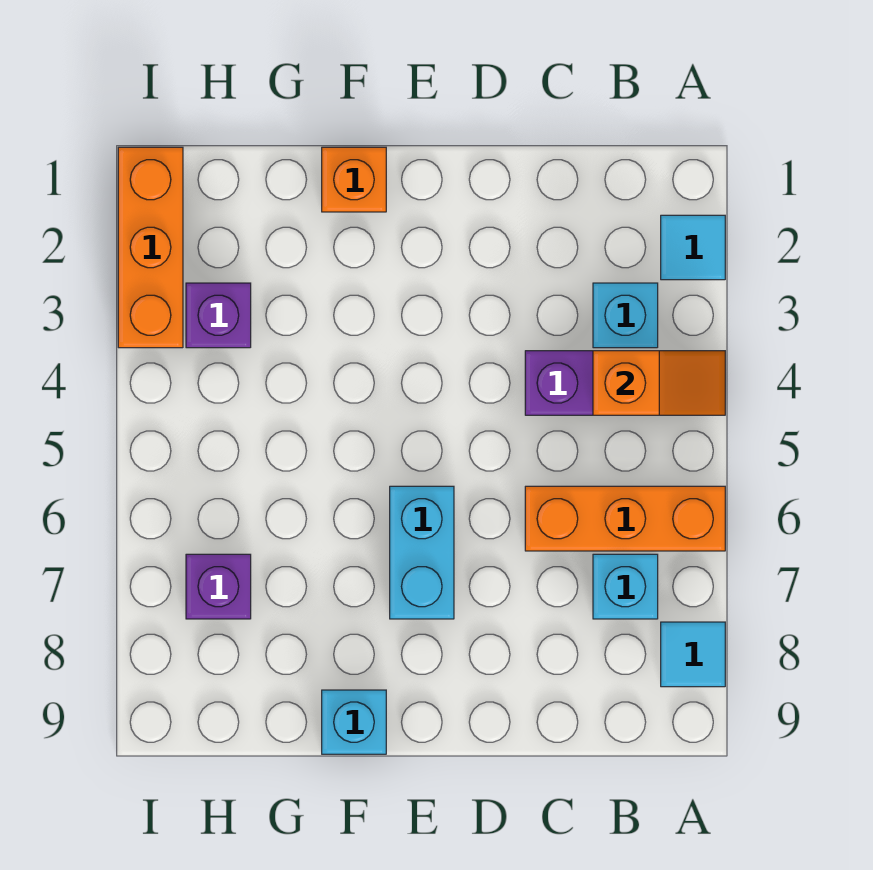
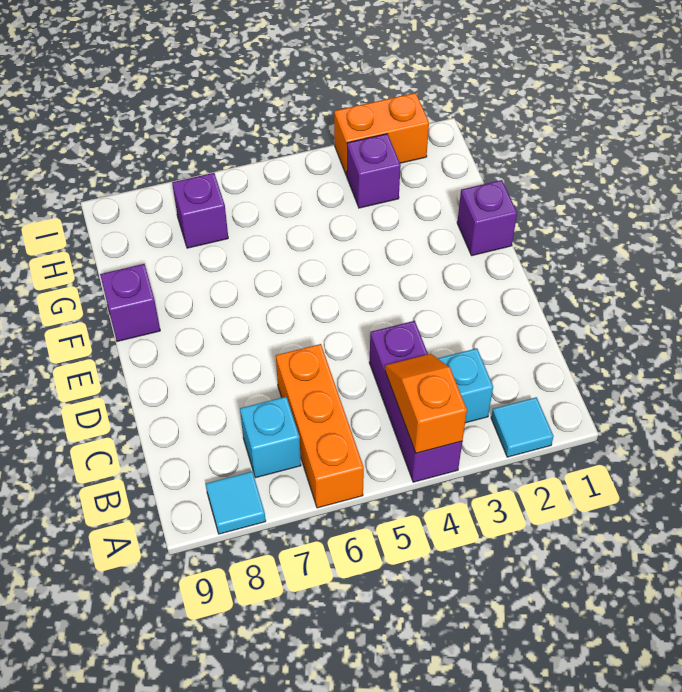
orange 1x2 slope [593,351,725,415] -> orange 1x2 slope turned to [385,354,467,453]
cyan 1x2 brick [390,486,454,619] -> none
orange 1x1 brick [322,147,386,212] -> purple 1x1 brick [457,180,517,256]
cyan 1x1 brick [322,690,386,754] -> purple 1x1 brick [100,264,160,341]
orange 1x3 brick [118,147,183,348] -> orange 1x2 brick [334,93,429,175]

